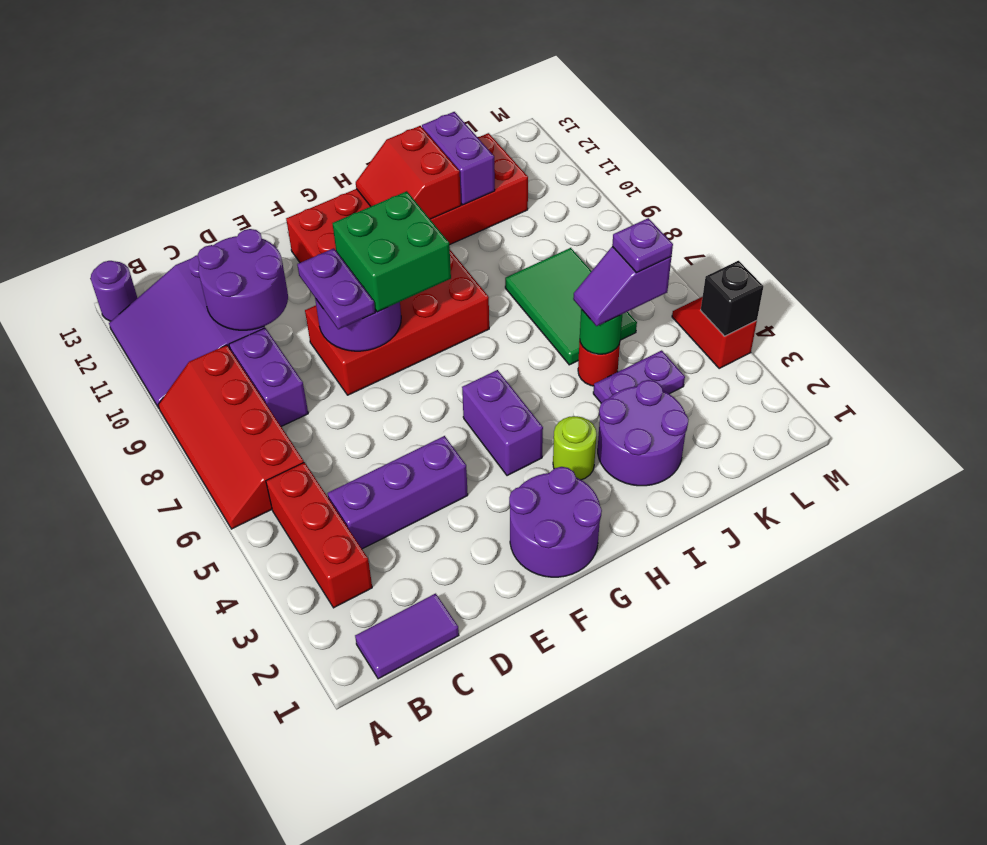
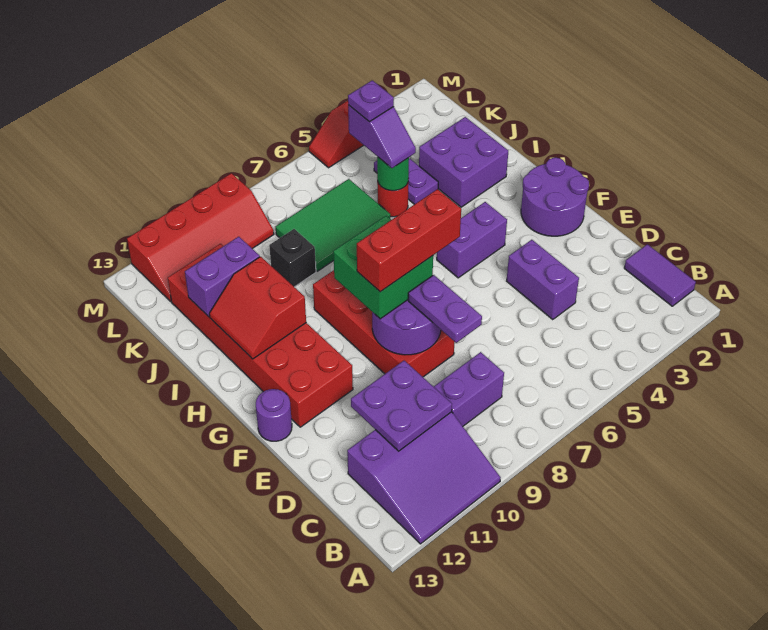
red 2x4 slope [158,345,304,529] -> red 2x4 slope moved to [127,173,274,301]
purple 1x1 round brick [91,261,137,321] -> purple 1x1 round brick moved to [256,389,292,441]
red 1x3 brick [266,462,372,608] -> red 1x3 brick moved to [357,189,461,292]
purple 1x3 brick [328,436,468,549] -> purple 1x2 brick [507,240,579,319]
purple 2x2 round brick [198,229,288,330] -> purple 2x2 plate [351,361,452,451]
purple 1x2 plate [297,248,375,329] -> purple 1x2 plate turned to [408,275,482,343]
lime 1x1 round brick [553,416,596,480] -> none
red 2x2 slope [356,126,461,219] -> red 2x2 slope turned to [209,257,306,359]
purple 2x2 round brick [598,380,688,486] -> purple 2x2 brick [419,117,508,207]
black 1x1 brick [701,261,763,336] -> black 1x1 brick moved to [269,229,316,287]

